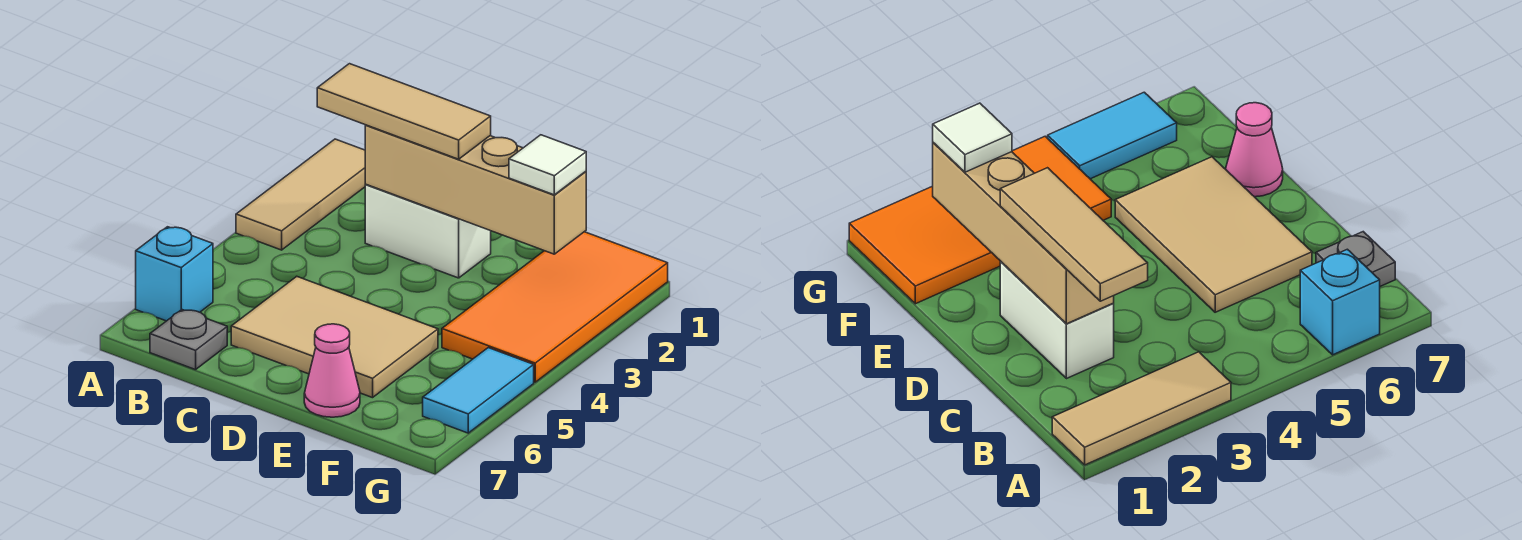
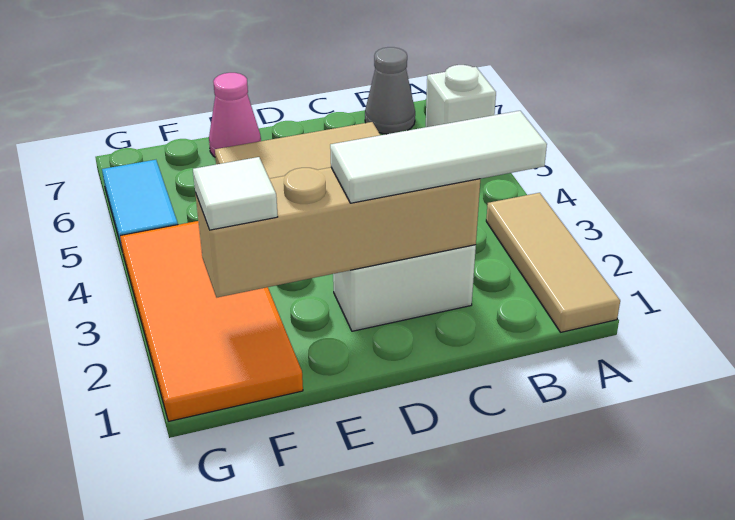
cyan 1x1 brick [136,227,213,321] -> white 1x1 brick [426,65,496,127]
tan 1x3 tile [317,64,491,159] -> white 1x3 tile [330,111,547,203]
grey 1x1 plate [150,310,227,370] -> grey 1x1 cone [365,47,415,134]

